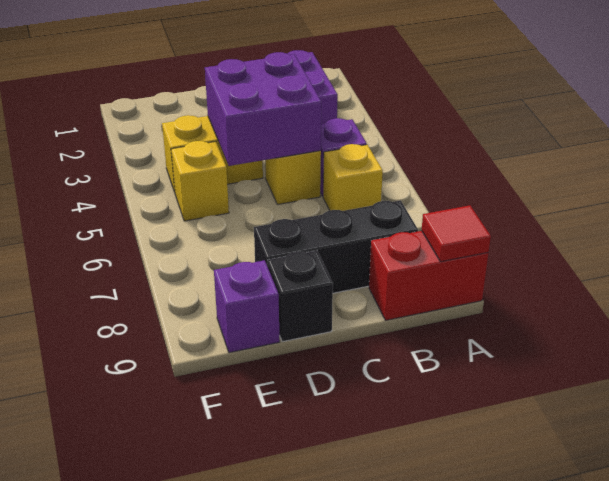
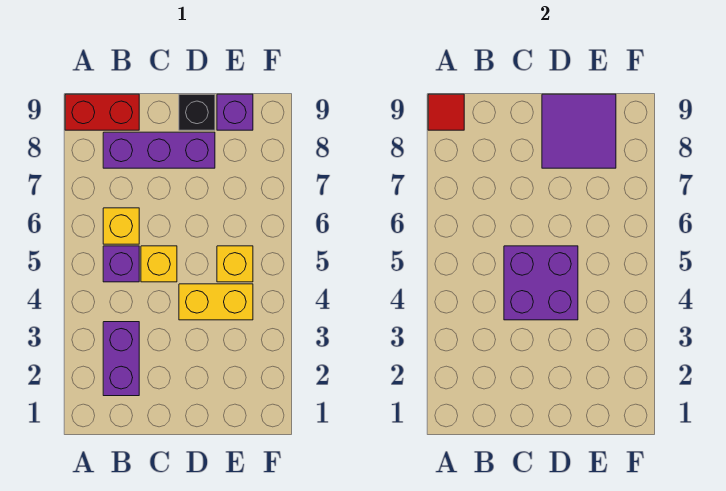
black 1x3 brick [254,201,418,293] -> purple 1x3 brick [103,132,215,168]
none -> purple 2x2 tile [542,94,616,168]

